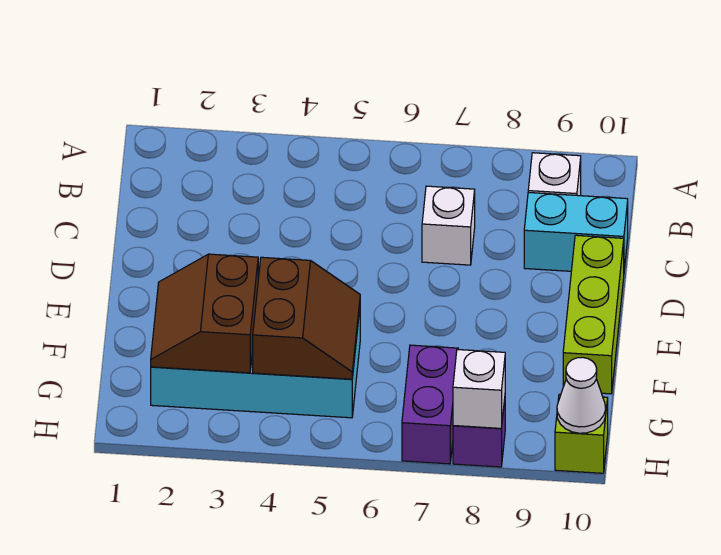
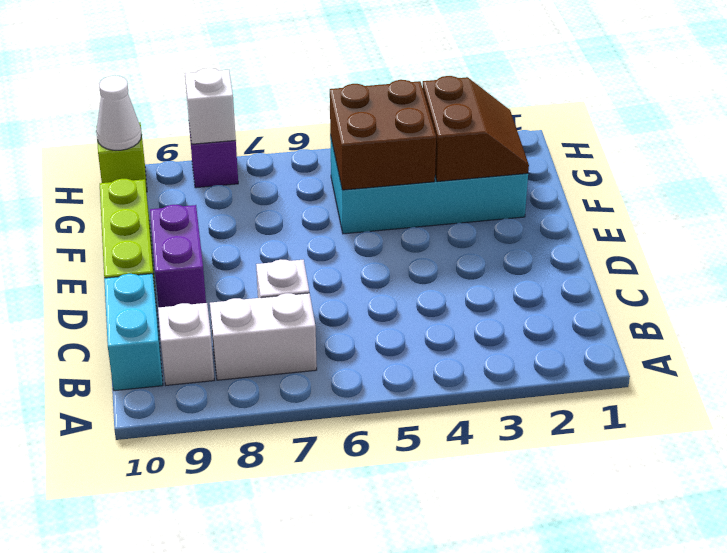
none -> white 1x2 brick [210,293,317,380]
cyan 1x2 brick [524,192,628,271] -> cyan 1x2 brick turned to [104,274,163,391]
brown 2x2 slope [253,257,360,379] -> brown 2x2 brick [330,80,436,190]
purple 1x2 brick [402,345,458,464] -> purple 1x2 brick moved to [150,205,206,307]

